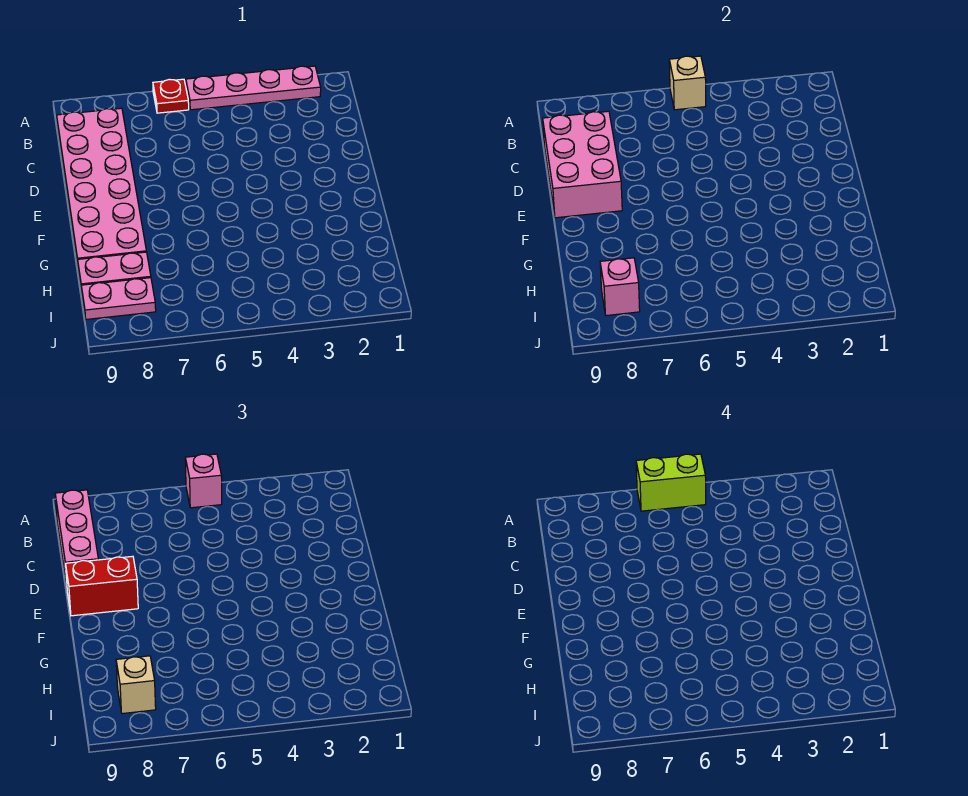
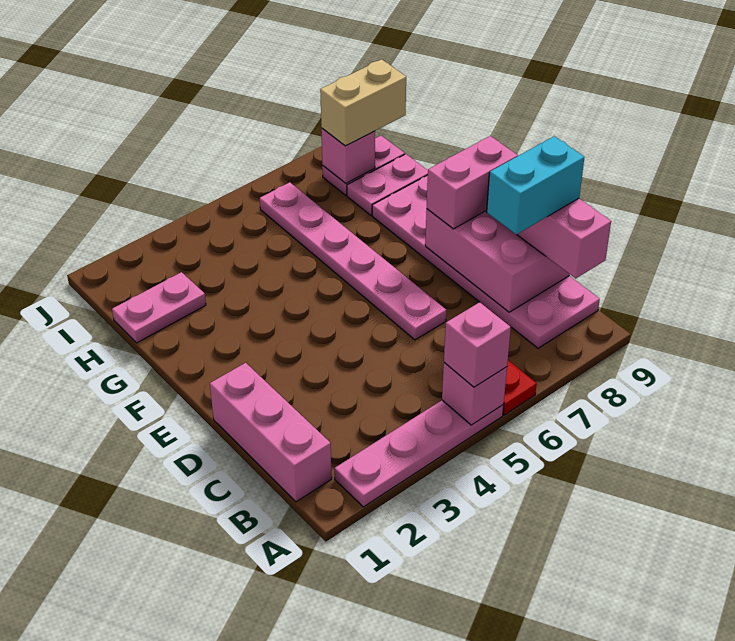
tan 1x1 brick [669,56,706,110] -> pink 1x1 brick [442,363,507,425]
lime 1x2 brick [636,454,706,511] -> none
none -> pink 1x3 brick [210,363,332,502]
none -> cyan 1x2 brick [487,136,584,235]
none -> pink 1x6 plate [260,182,446,340]
red 1x2 brick [66,556,138,616] -> pink 1x2 brick [427,136,518,229]
none -> pink 1x2 plate [112,272,206,343]
tan 1x1 brick [116,656,156,714] -> tan 1x2 brick [320,59,406,146]

